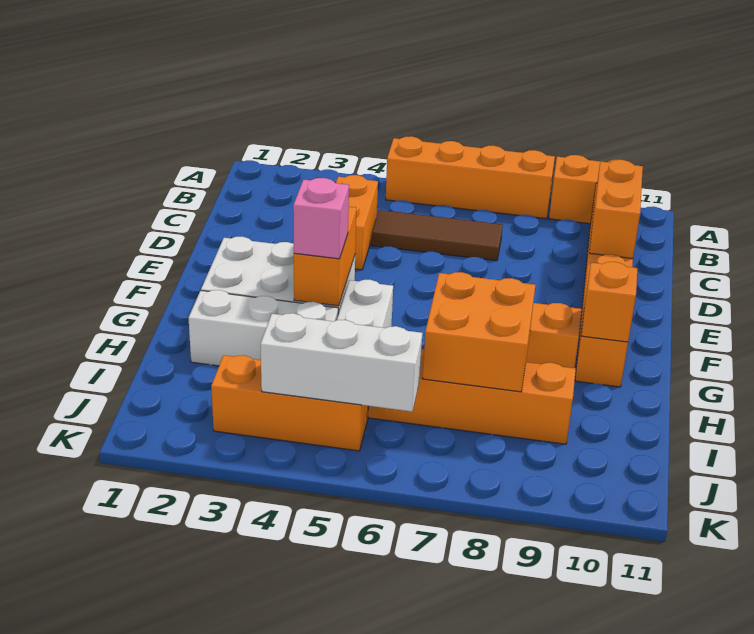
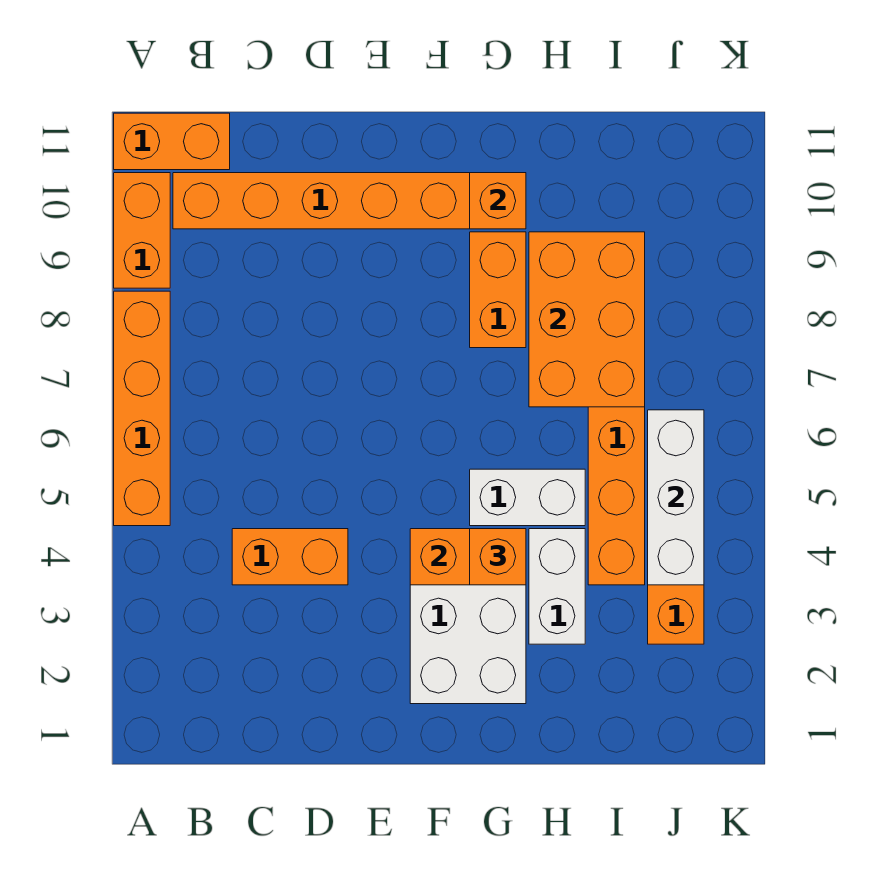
brown 1x3 tile [372,210,503,261] -> none
orange 1x2 brick [590,160,643,258] -> orange 1x2 brick moved to [114,113,230,170]
pink 1x1 brick [293,178,349,259] -> orange 1x1 brick [470,529,526,585]
white 1x3 brick [189,290,338,366] -> white 1x2 brick [529,529,585,644]
orange 2x2 brick [422,272,535,392] -> orange 2x3 brick [529,232,645,407]

